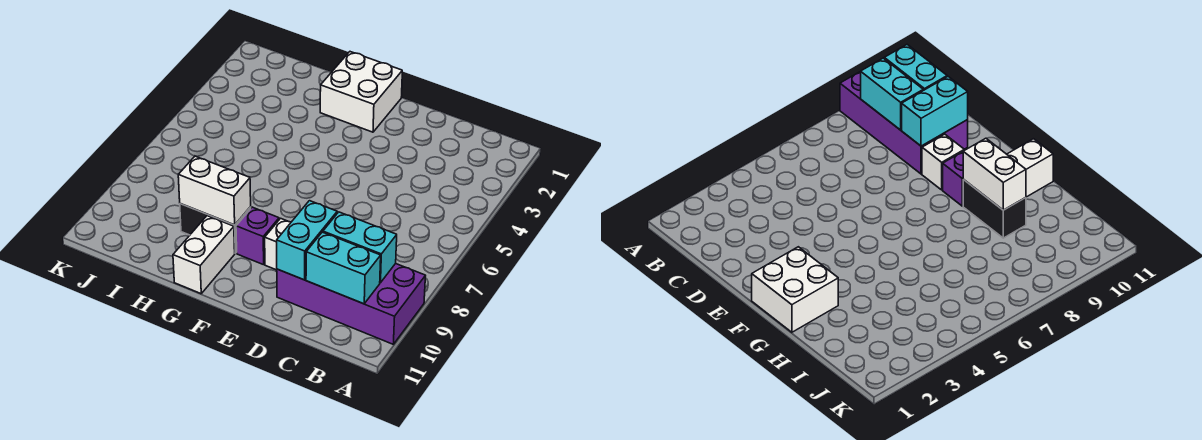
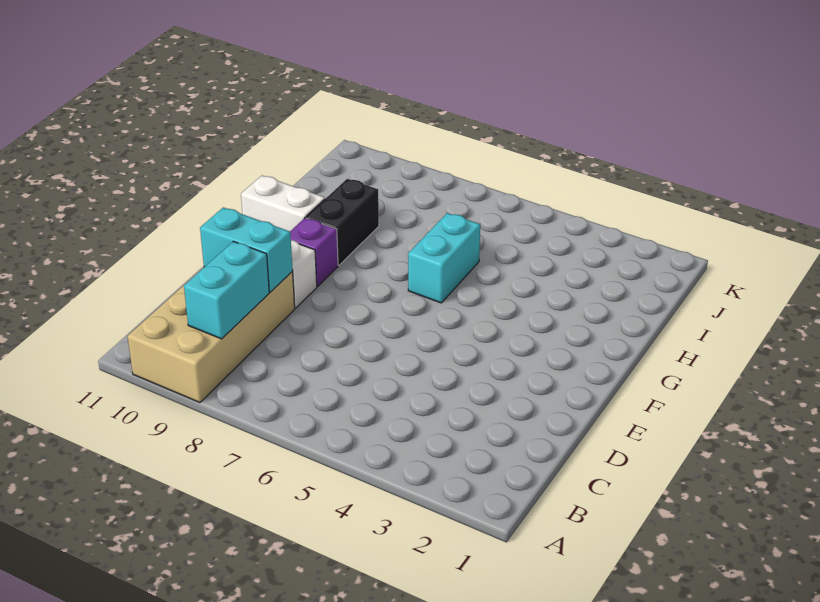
purple 2x4 brick [277,264,425,344] -> tan 2x4 brick [128,268,295,403]
cyan 1x2 brick [306,232,381,304] -> cyan 1x2 brick moved to [408,213,480,303]
white 2x2 brick [320,52,402,132] -> none
white 1x2 brick [178,156,251,225] -> none

